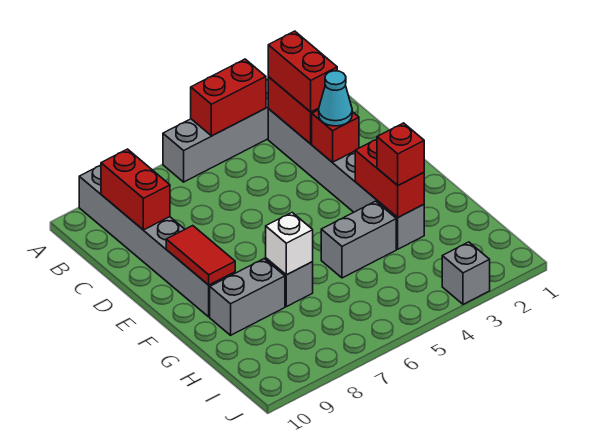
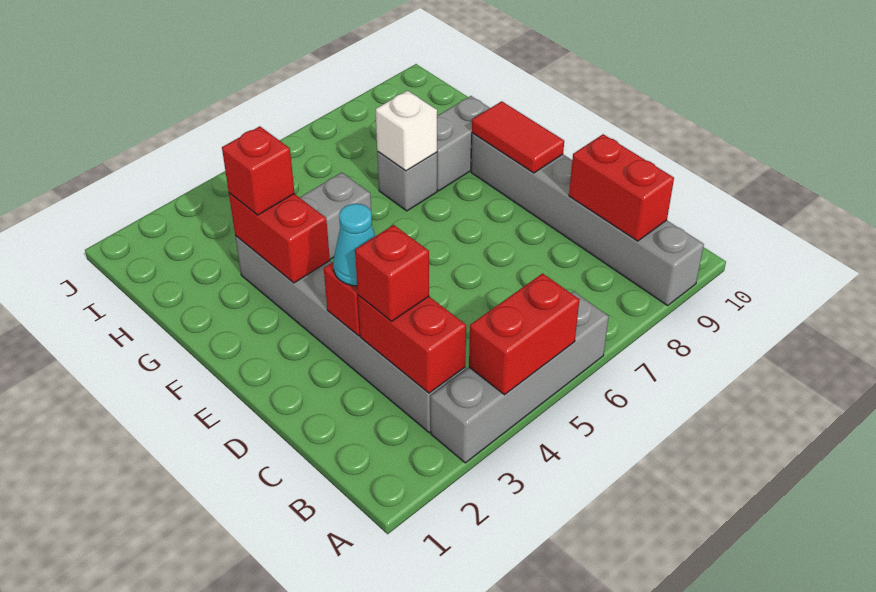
red 1x2 brick [268,31,337,112] -> red 1x1 brick [355,225,429,321]
grey 1x1 brick [442,242,490,304] -> none

